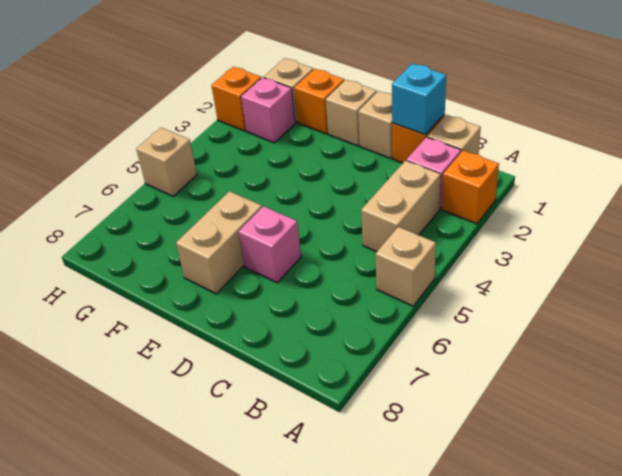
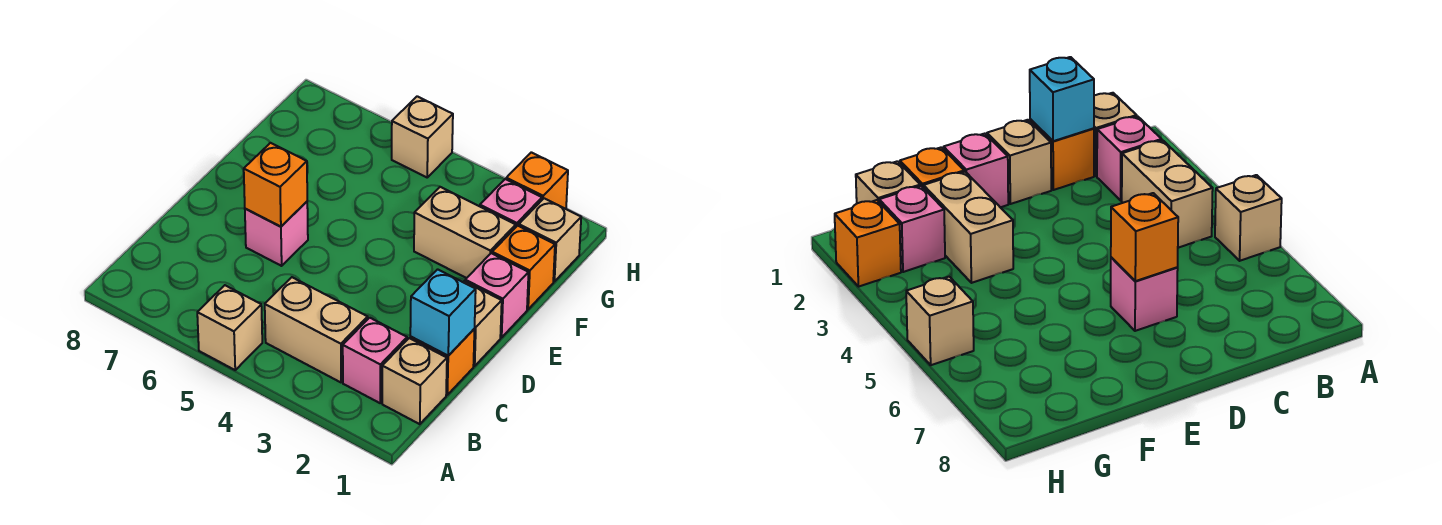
orange 1x1 brick [442,151,499,224] -> orange 1x1 brick moved to [244,143,307,227]
tan 1x1 brick [326,80,377,146] -> pink 1x1 brick [465,253,529,338]
tan 1x2 brick [176,191,262,294] -> tan 1x2 brick moved to [414,187,516,278]

